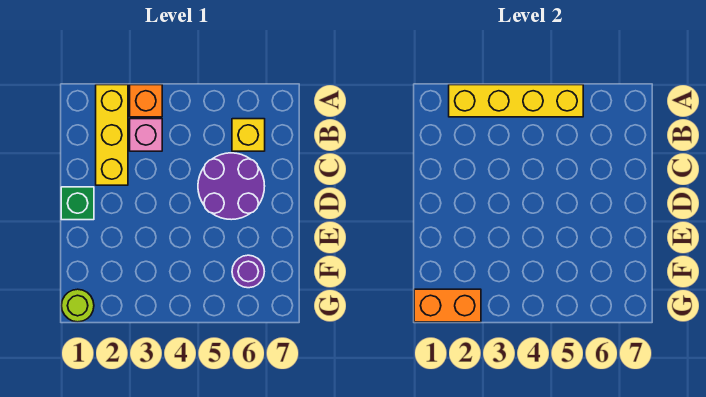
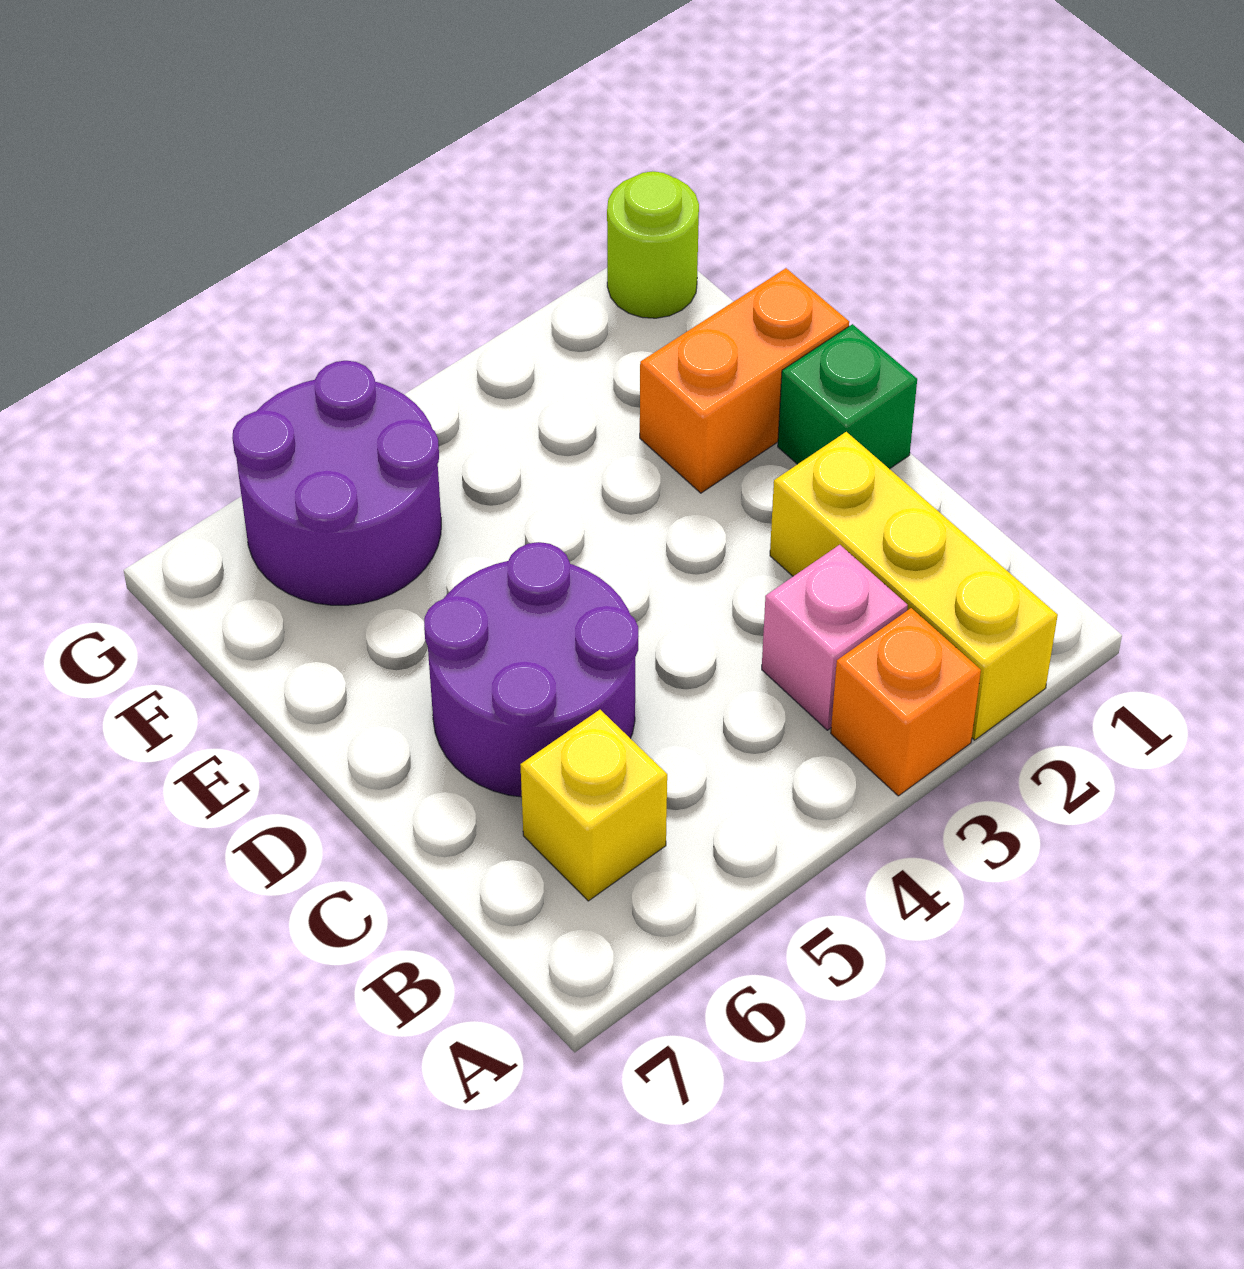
yellow 1x4 brick [449,85,583,117] -> none
purple 1x1 round brick [232,255,264,288] -> purple 2x2 round brick [232,361,441,605]
orange 1x2 brick [414,289,481,322] -> orange 1x2 brick moved to [640,268,849,493]

